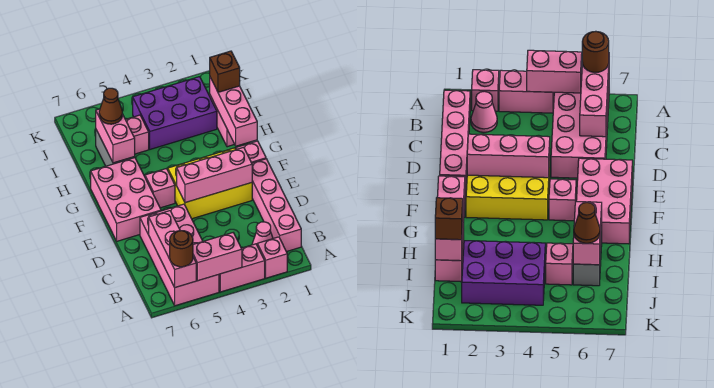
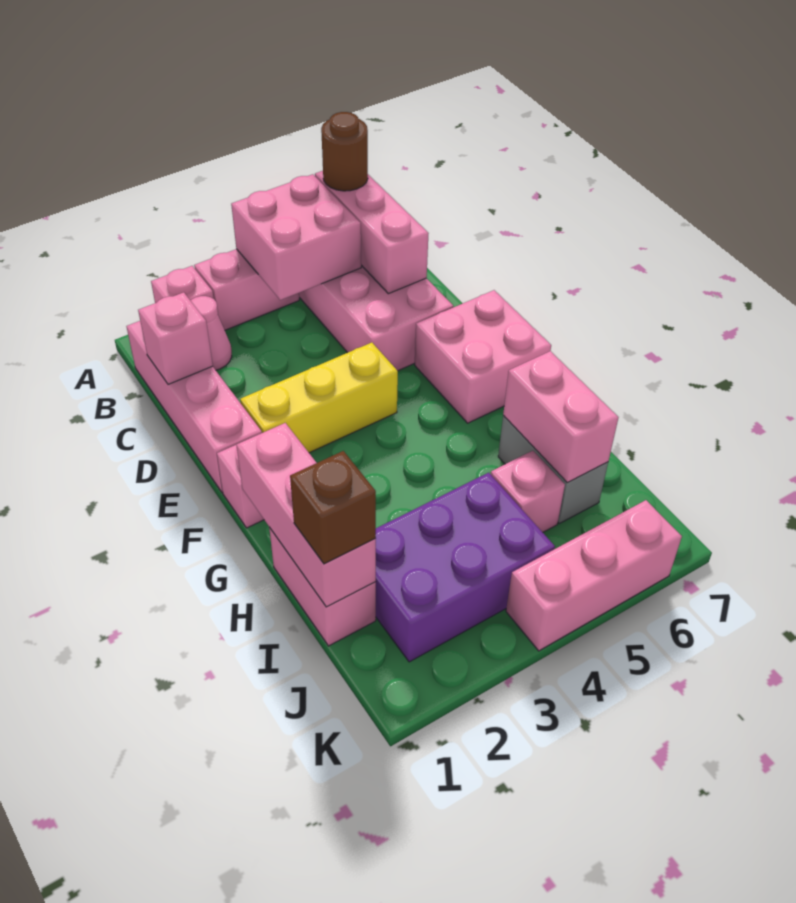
pink 1x2 brick [193,233,242,281] -> pink 2x2 brick [231,174,361,300]
yellow 2x3 brick [168,148,252,219] -> yellow 1x3 brick [240,343,398,453]
pink 1x3 brick [177,147,252,203] -> pink 1x3 brick moved to [506,500,682,651]
pink 2x3 brick [91,158,161,241] -> pink 2x2 brick [415,290,551,423]
pink 1x1 brick [145,169,175,208] -> pink 1x1 brick moved to [138,292,213,384]
brown 1x1 cone [99,88,122,124] -> none

